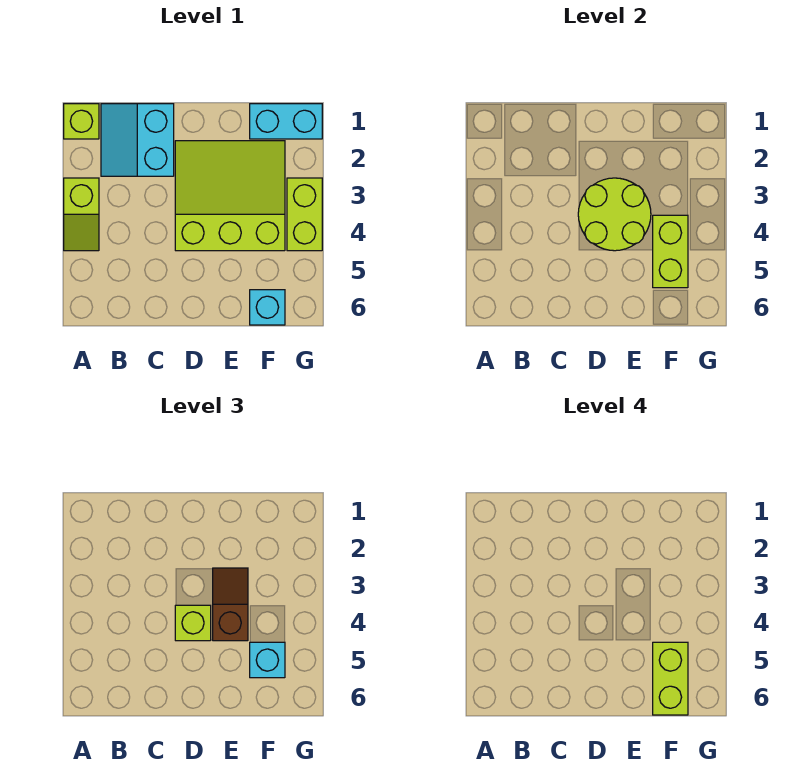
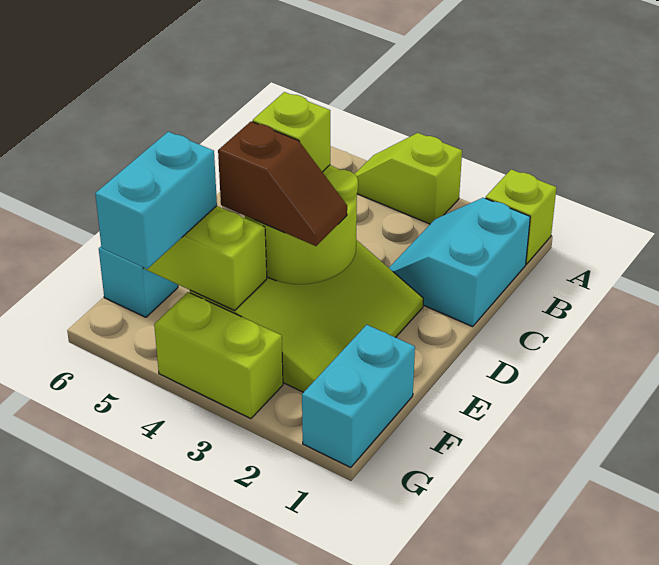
cyan 2x2 slope [101,104,174,176] -> cyan 2x2 slope turned to [389,198,530,327]
cyan 1x1 brick [250,642,285,678] -> cyan 1x2 brick [95,132,217,269]
lime 1x2 brick [653,642,688,715] -> none

